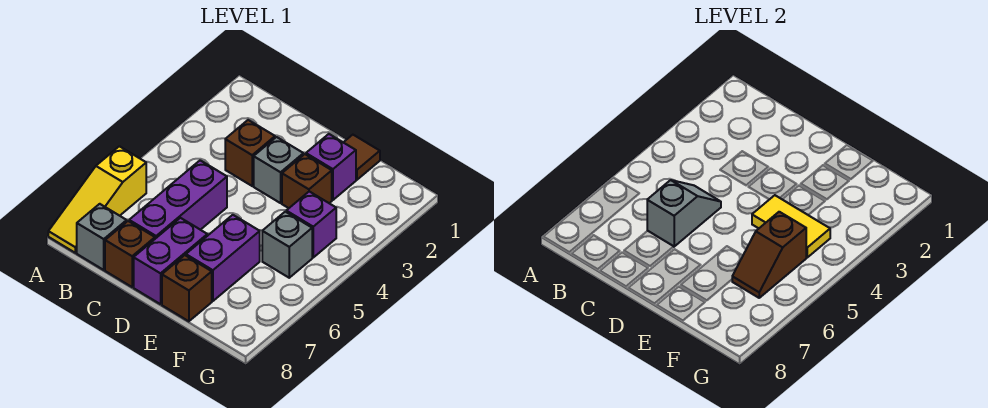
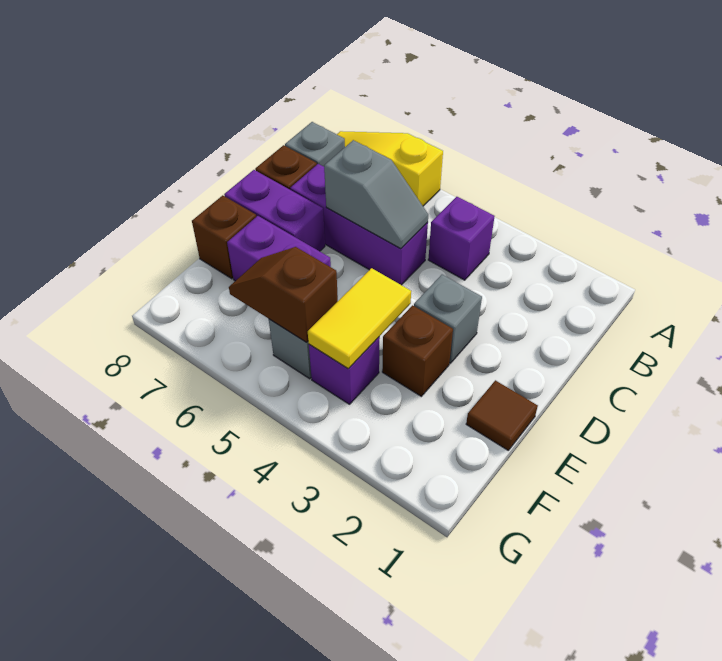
brown 1x1 brick [225,120,275,186] -> none
purple 1x1 brick [306,134,356,200] -> purple 1x1 brick moved to [428,197,495,280]

